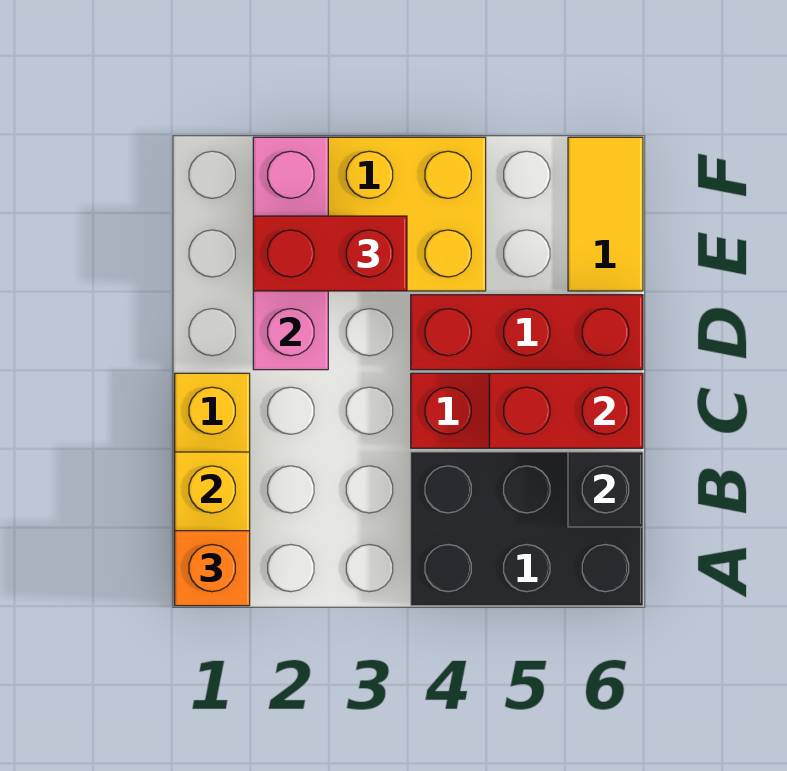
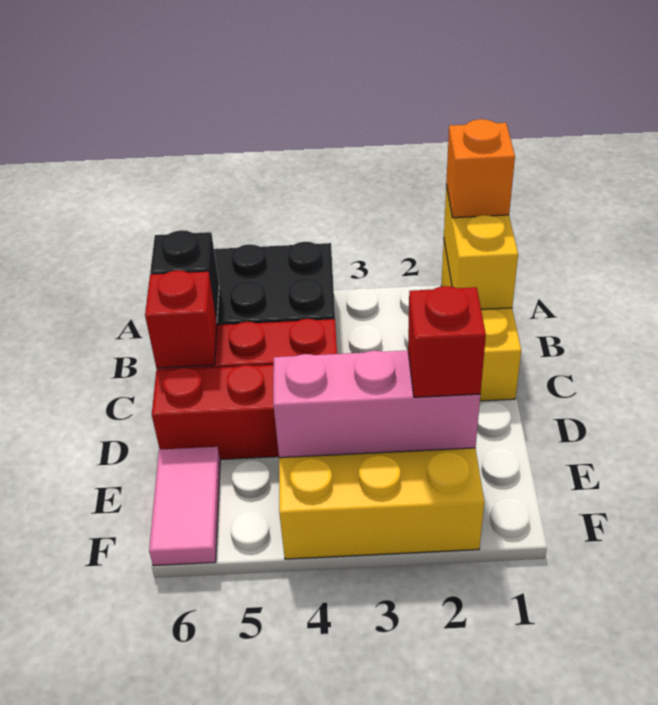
red 1x2 brick [489,373,643,448] -> red 1x1 brick [145,270,217,368]
pink 1x3 brick [253,137,328,370] -> pink 1x3 brick turned to [273,351,480,458]
red 1x2 brick [253,216,407,291] -> red 1x1 brick [408,286,486,397]
yellow 1x2 tile [568,137,643,291] -> pink 1x2 tile [149,447,220,566]

